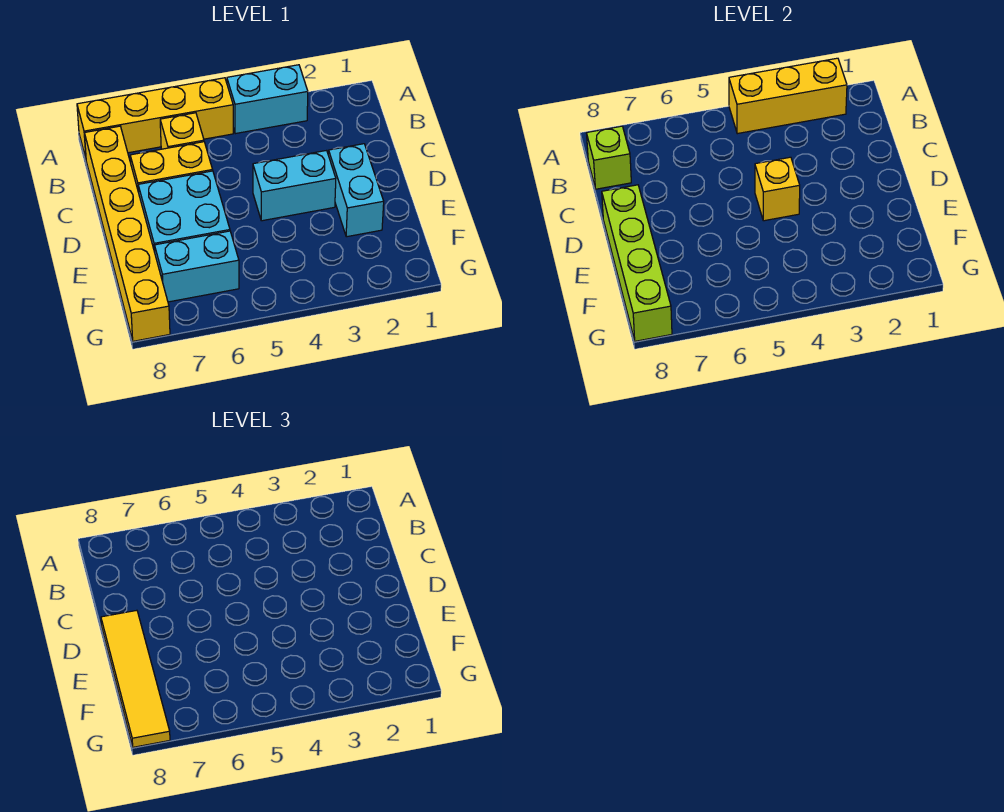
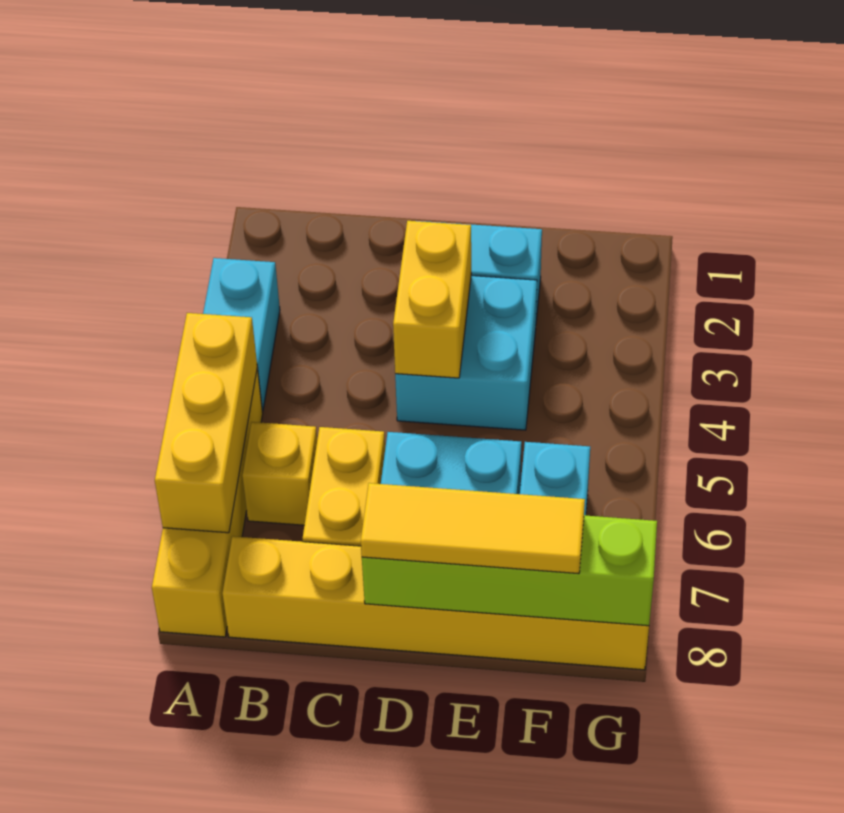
yellow 1x3 brick [729,58,847,134] -> yellow 1x3 brick moved to [155,313,257,533]
lime 1x1 brick [587,126,631,189] -> none
cyan 1x2 brick [253,150,336,221] -> cyan 2x2 brick [395,276,537,430]
yellow 1x1 brick [755,157,800,221] -> yellow 1x2 brick [393,221,471,378]
yellow 1x4 tile [101,610,170,747] -> yellow 1x3 tile [361,483,585,574]

